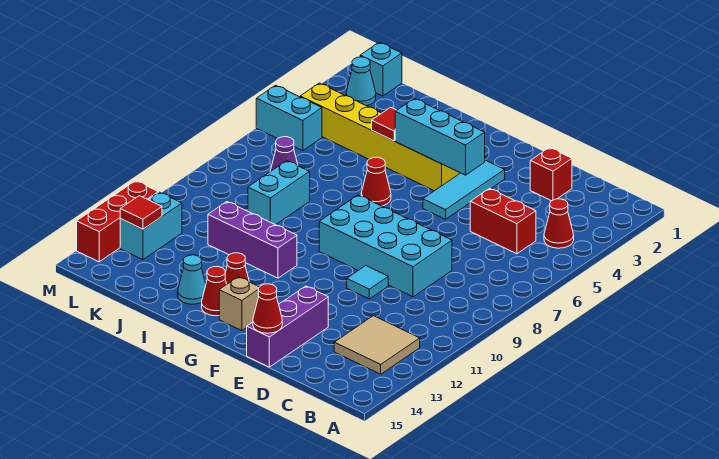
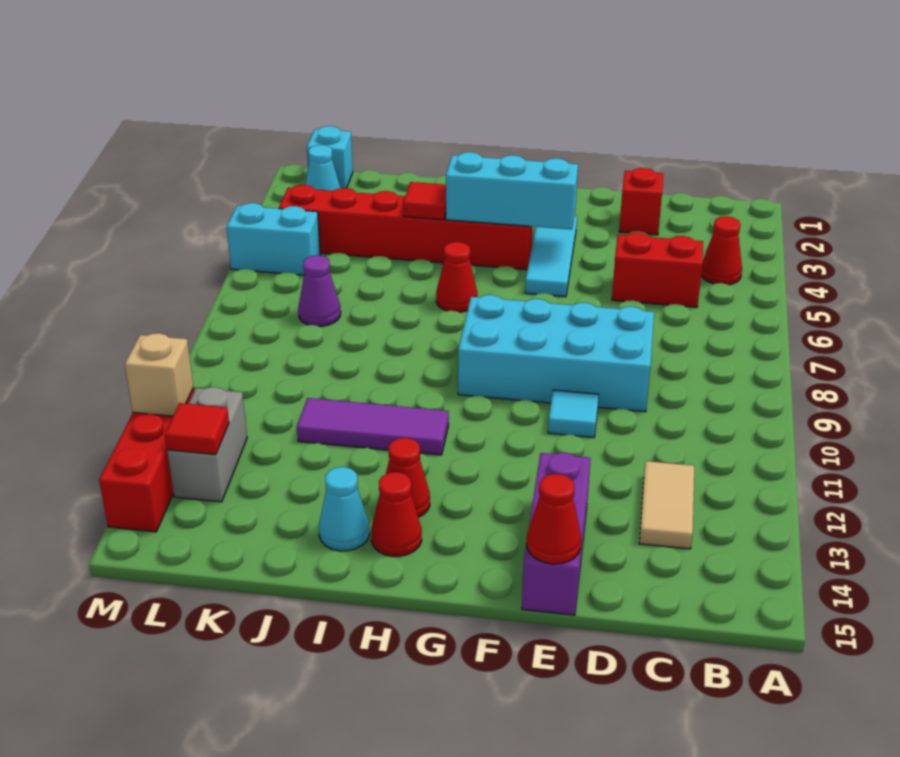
tan 2x2 tile [334,316,420,374] -> tan 1x2 tile [639,461,694,549]
yellow 1x6 brick [300,83,460,191] -> red 1x6 brick [279,185,533,270]
tan 1x1 brick [219,277,259,331] -> tan 1x1 brick moved to [125,333,193,416]
purple 1x3 brick [208,202,297,278] -> purple 1x3 tile [297,398,449,455]
cyan 1x2 brick [248,161,310,225] -> none
cyan 1x2 brick [120,192,182,260] -> grey 1x2 brick [167,387,247,502]

